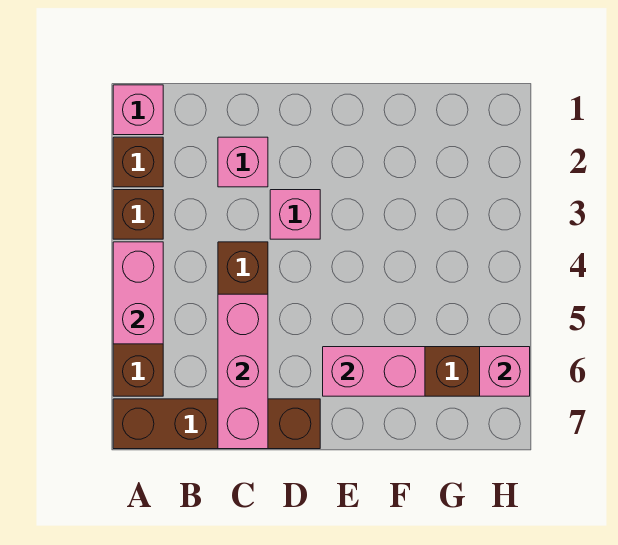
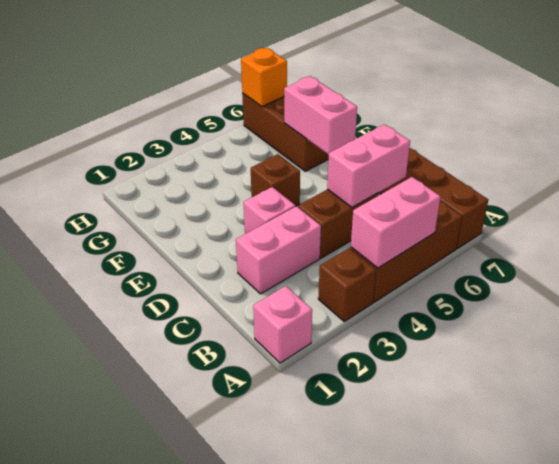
brown 1x1 brick [113,137,163,187] -> brown 1x1 brick moved to [251,154,300,206]
pink 1x1 brick [218,137,268,187] -> pink 1x2 brick [236,206,321,294]
pink 1x3 brick [218,294,268,449] -> pink 1x2 brick [327,124,410,207]
pink 1x1 brick [480,347,530,396] -> orange 1x1 brick [241,48,287,107]

